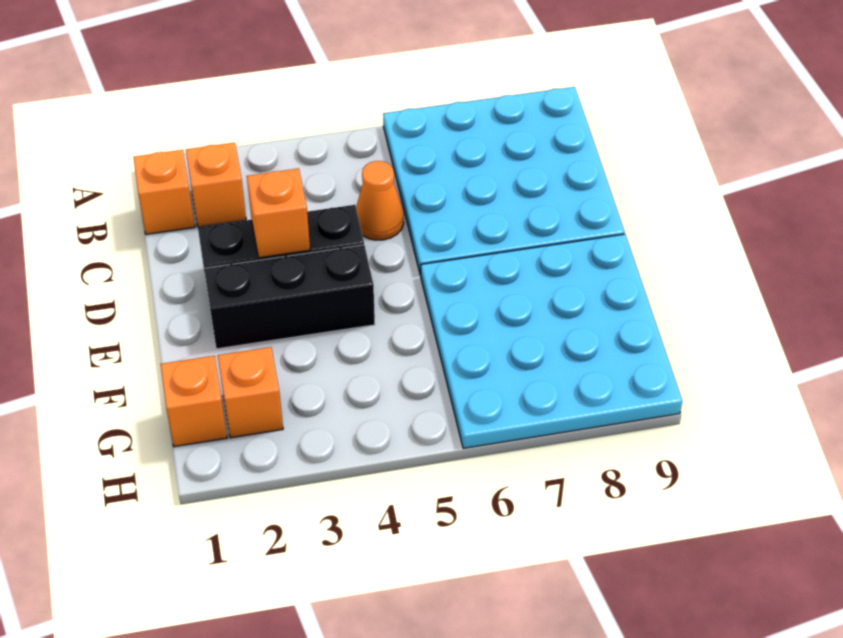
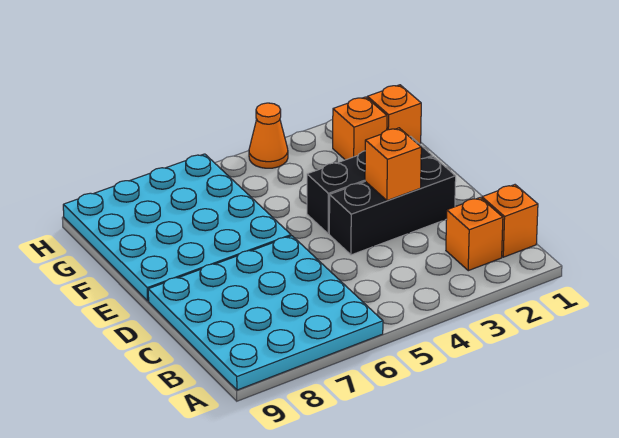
orange 1x1 cone [356,161,404,240] -> orange 1x1 cone moved to [249,103,288,168]

